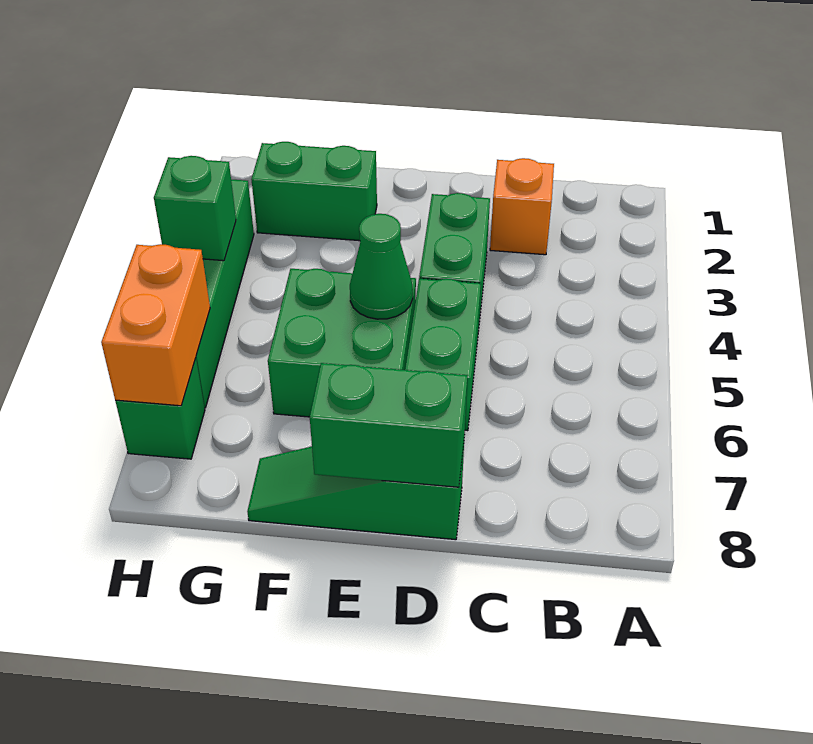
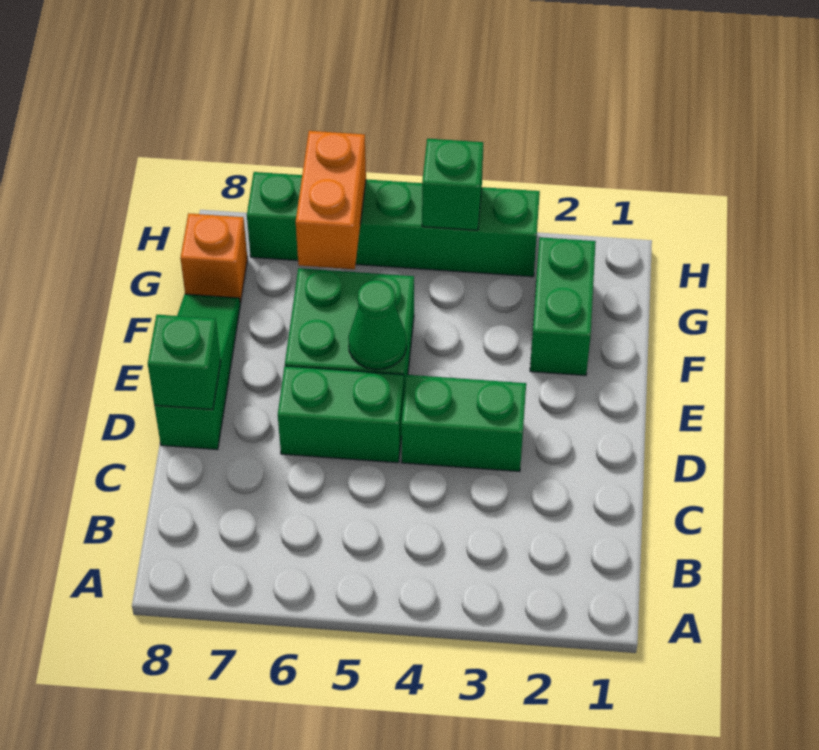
orange 1x1 brick [490,158,554,255] -> orange 1x1 brick moved to [180,213,247,303]
green 1x2 brick [310,363,468,487] -> green 1x1 brick [148,315,221,410]
orange 1x2 brick [101,244,210,406] -> orange 1x2 brick turned to [296,131,366,269]

